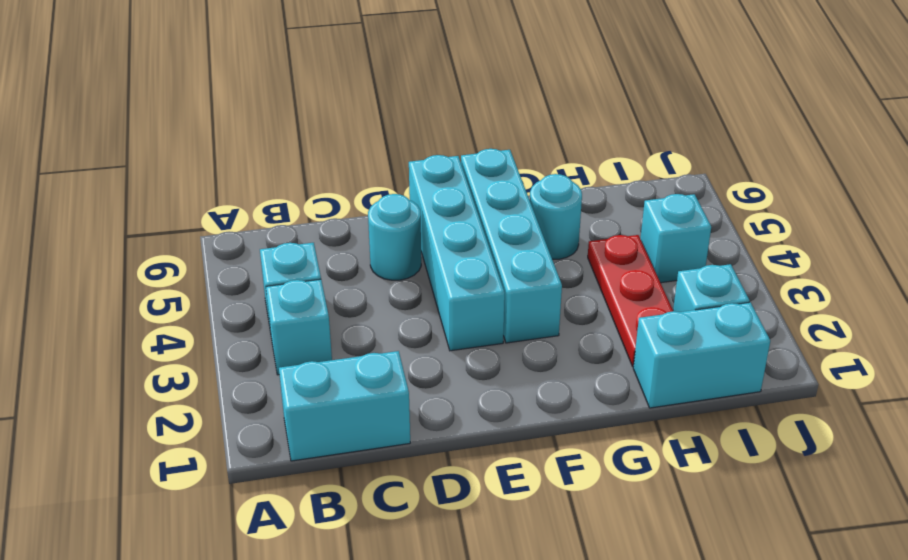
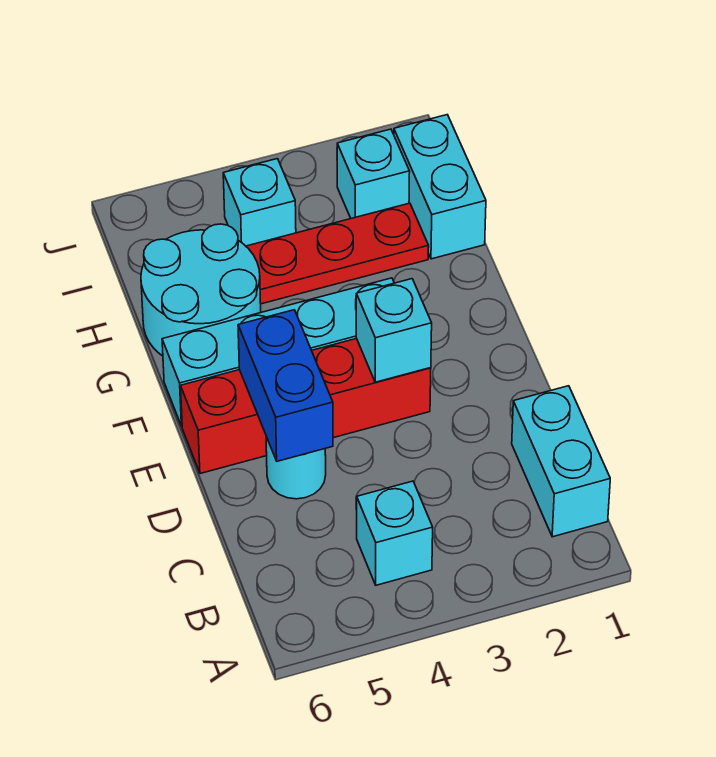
cyan 1x1 brick [266,279,332,375] -> cyan 1x1 brick moved to [356,279,432,382]
none -> blue 1x2 brick [238,310,333,461]
cyan 1x4 brick [409,155,505,351] -> red 1x4 brick [181,338,431,474]
cyan 1x1 round brick [530,174,582,259] -> cyan 2x2 round brick [141,224,261,356]

